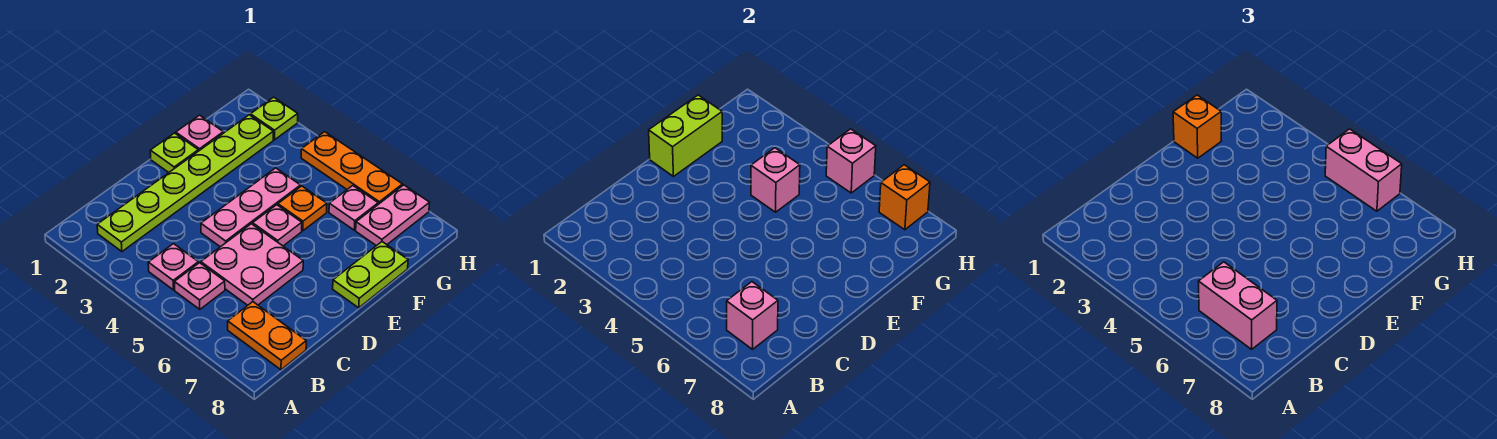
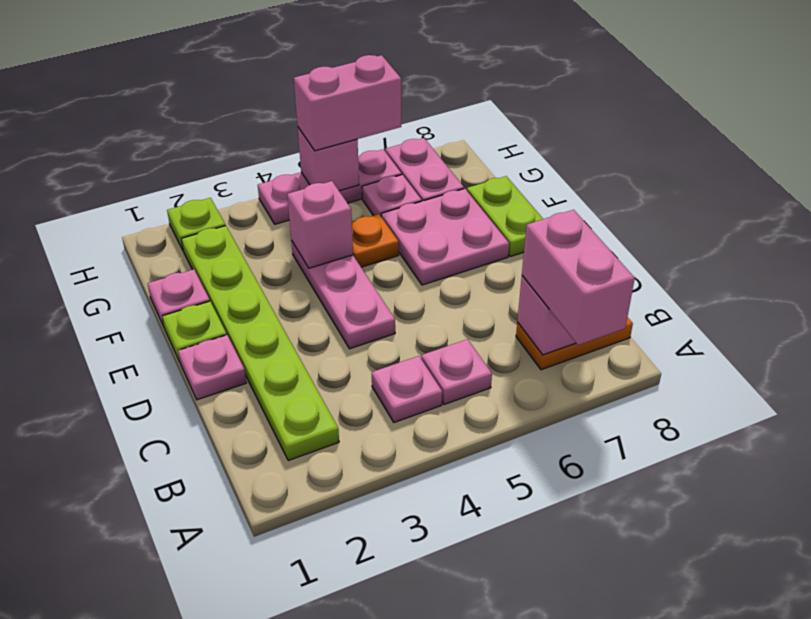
pink 1x2 brick [1198,262,1277,349] -> pink 1x2 brick turned to [522,210,635,345]
pink 2x2 plate [201,224,303,305] -> pink 2x2 plate moved to [381,189,509,285]
lime 1x2 brick [649,95,722,176] -> none
pink 1x1 plate [253,205,302,246] -> pink 1x1 plate moved to [178,335,246,400]
orange 1x1 brick [1173,95,1221,158] -> none
orange 1x3 plate [301,132,402,204] -> pink 1x3 plate [258,149,402,224]
orange 1x1 brick [879,165,930,230] -> none

